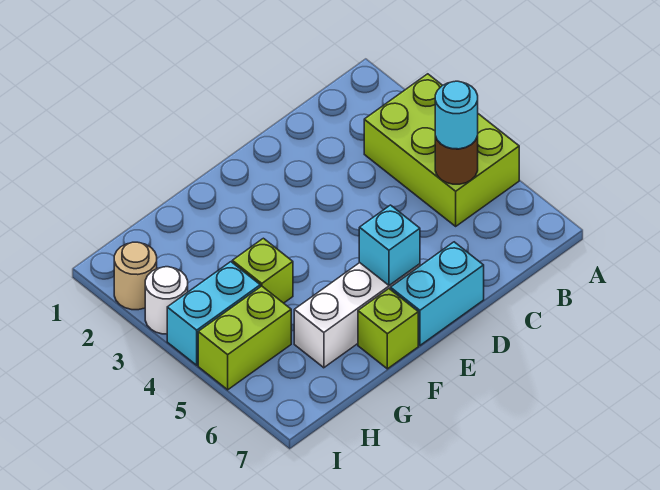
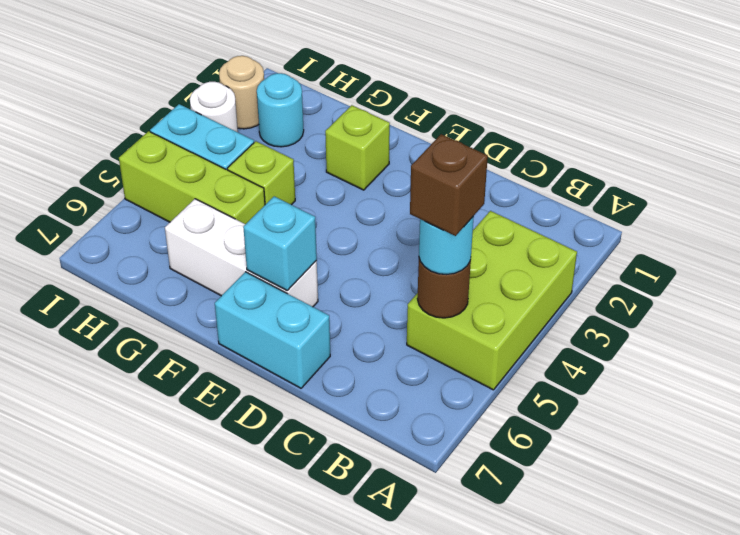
none -> brown 1x1 brick [410,134,488,236]
lime 1x1 brick [358,289,418,369] -> lime 1x1 brick moved to [325,105,390,190]
none -> cyan 1x1 round brick [257,73,304,147]
lime 1x2 brick [198,286,291,390] -> lime 1x3 brick [119,131,265,224]

